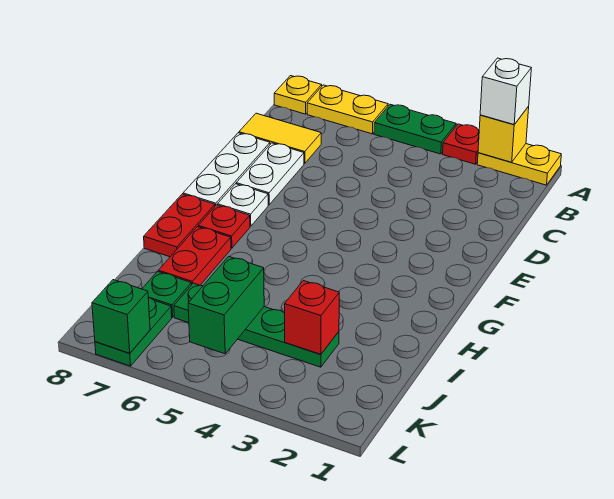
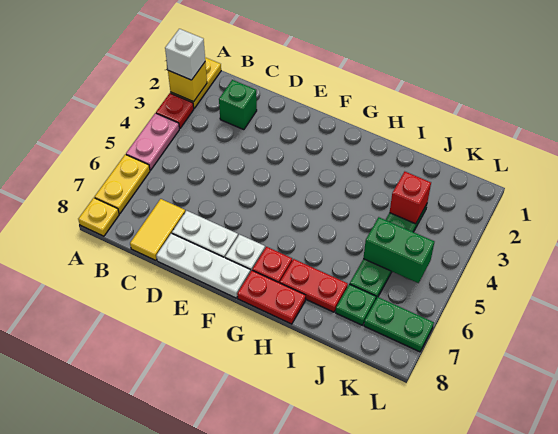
green 1x2 plate [374,104,456,154] -> pink 1x2 plate [126,113,179,170]
green 1x1 brick [92,280,150,353] -> green 1x1 brick moved to [219,80,257,130]

